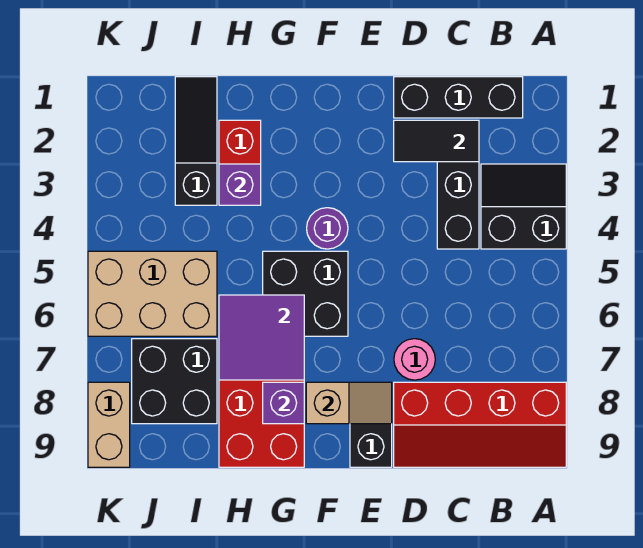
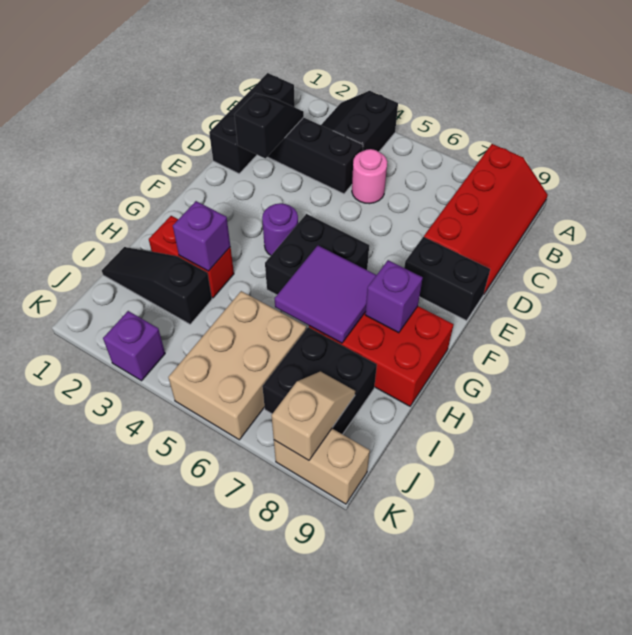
black 1x2 tile [394,120,479,162] -> black 1x2 slope [234,93,304,158]
pink 1x1 round brick [394,339,435,380] -> pink 1x1 round brick moved to [352,149,387,204]
tan 1x2 slope [306,382,392,424] -> tan 1x2 slope moved to [271,372,355,460]
none -> purple 1x1 brick [103,311,165,381]

